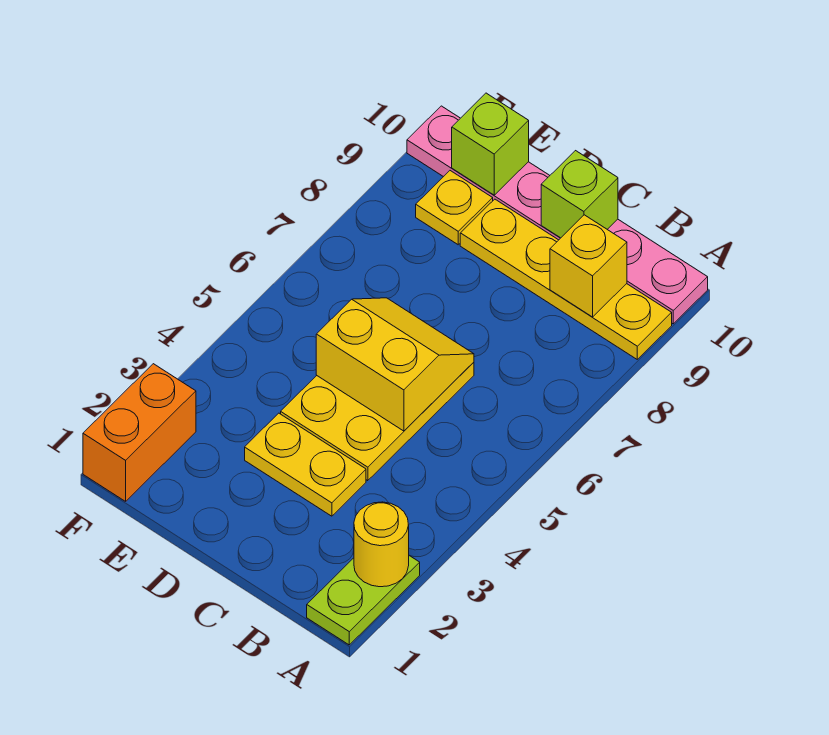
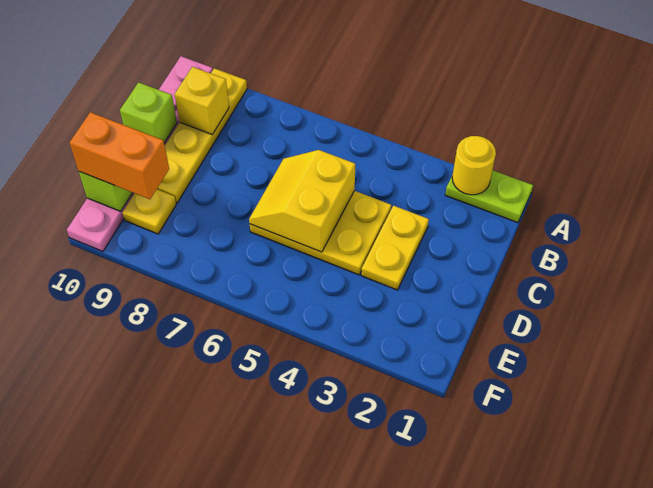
orange 1x2 brick [83,364,196,501] -> orange 1x2 brick moved to [70,112,169,199]

